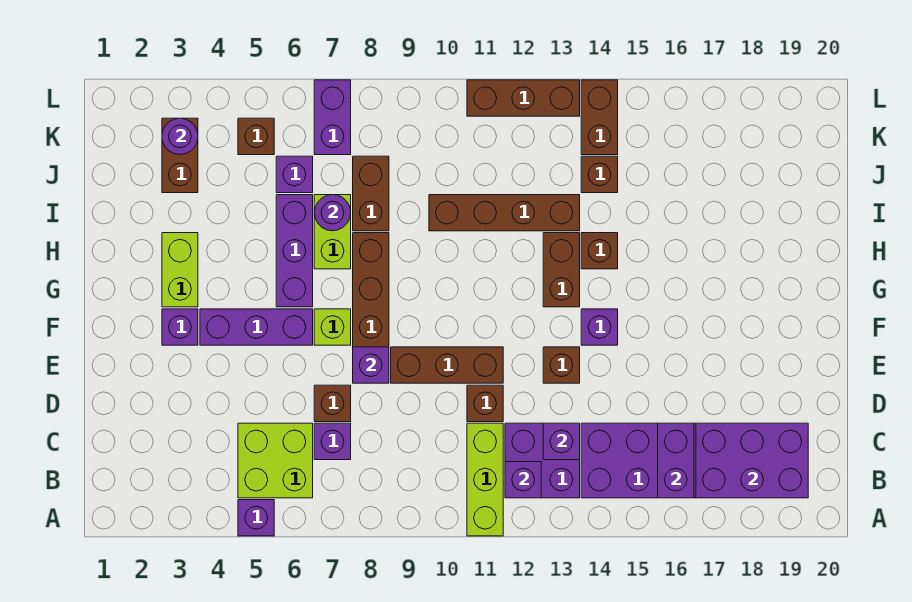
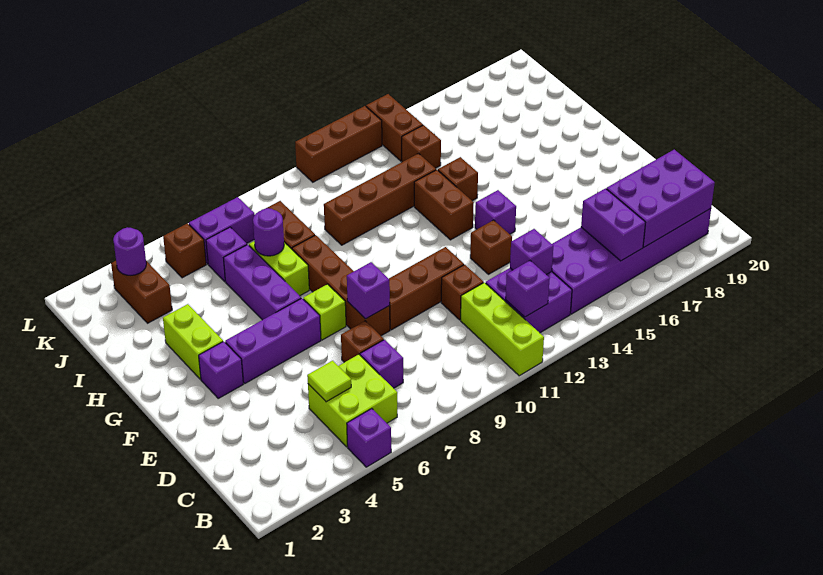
none -> lime 1x1 tile [307,361,351,402]
purple 1x2 brick [314,80,351,155] -> purple 1x2 brick turned to [189,197,255,264]

